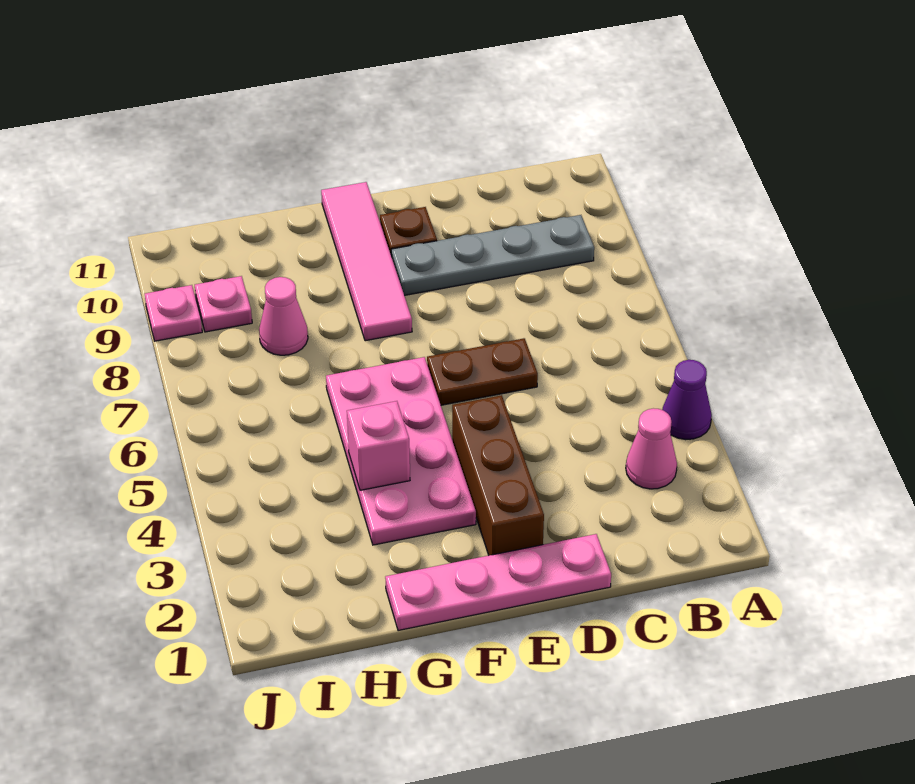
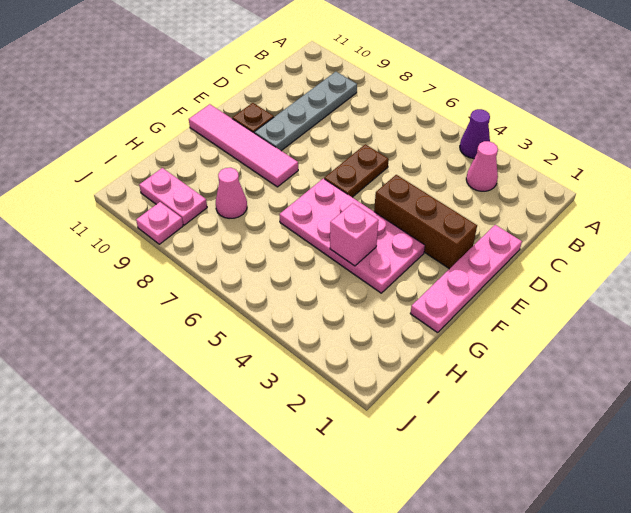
pink 1x1 plate [195,276,252,332] -> pink 1x2 plate [139,168,207,225]

